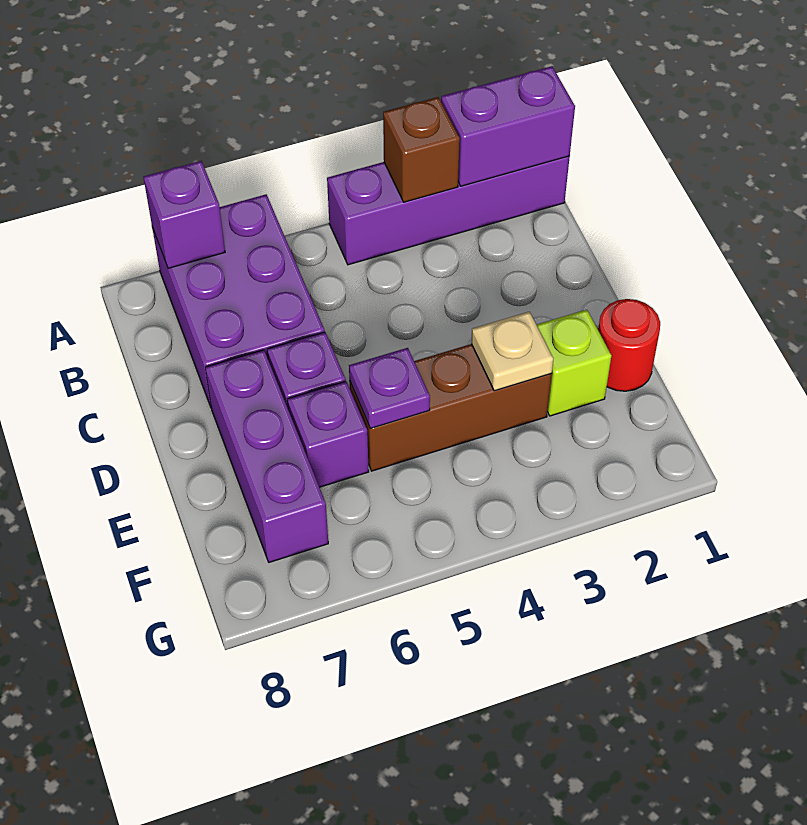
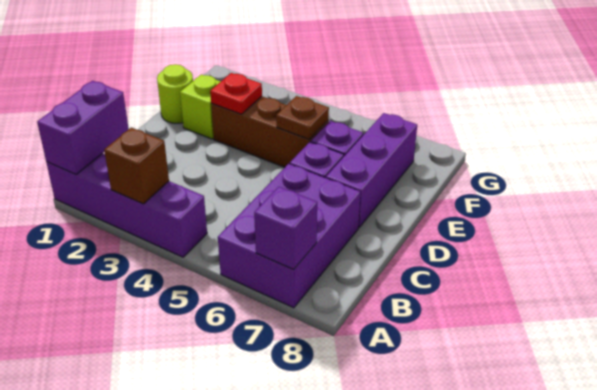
purple 1x2 brick [441,66,575,186] -> purple 1x2 brick turned to [37,81,129,174]
red 1x1 round brick [598,299,660,391] -> lime 1x1 round brick [157,64,193,123]
tan 1x1 plate [471,312,553,391] -> red 1x1 plate [210,73,262,114]
purple 1x1 plate [349,348,430,428] -> brown 1x1 plate [276,96,329,139]

